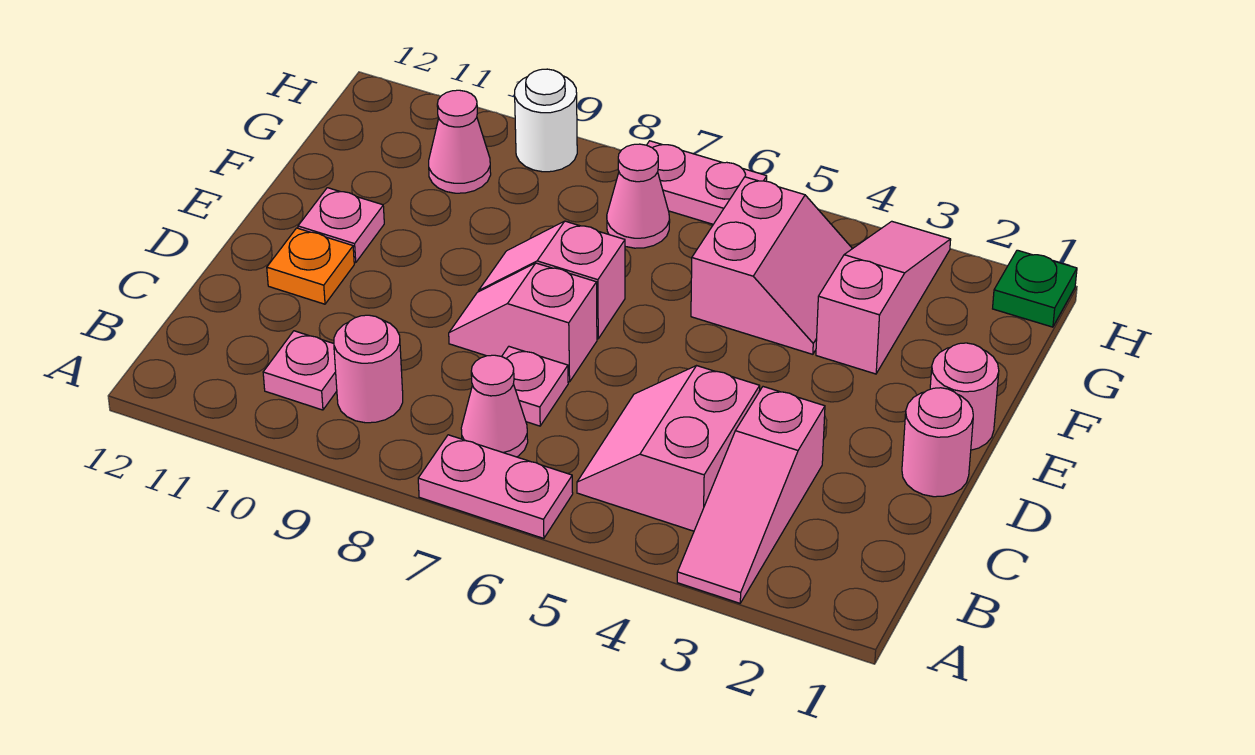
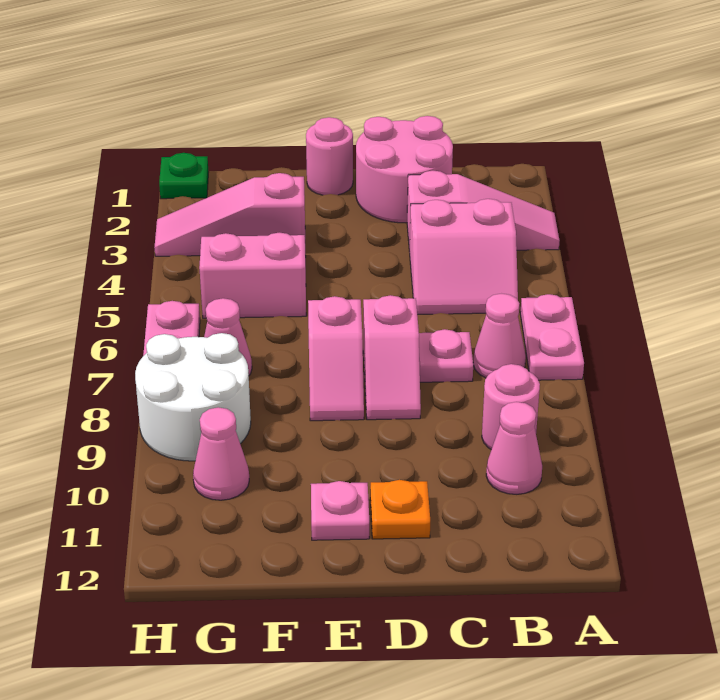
pink 1x1 plate [263,331,337,410] -> pink 1x1 cone [486,402,542,494]
pink 1x1 round brick [902,388,973,497] -> pink 2x2 round brick [356,116,453,223]
white 1x1 round brick [515,69,577,172] -> white 2x2 round brick [135,333,251,461]

